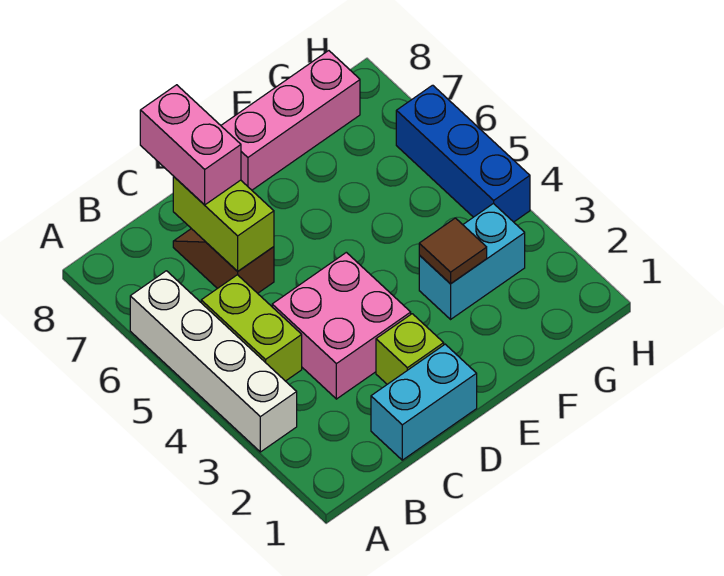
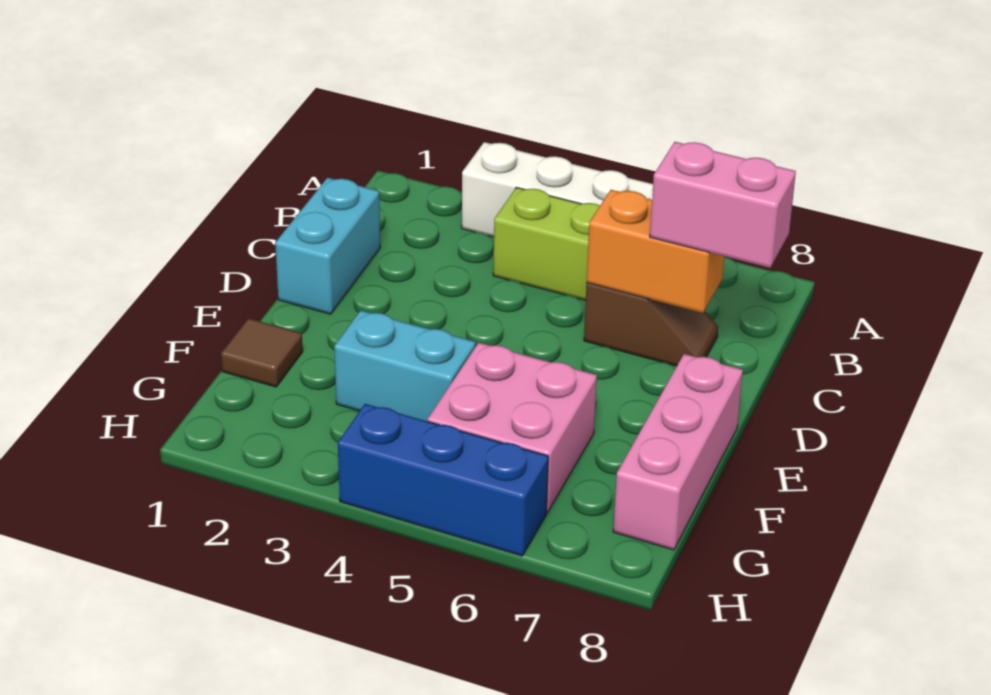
pink 2x2 brick [272,252,411,399] -> pink 2x2 brick moved to [427,343,597,513]
lime 1x2 brick [173,177,274,271] -> orange 1x2 brick [587,190,724,313]
lime 1x1 brick [376,314,444,384] -> none
cyan 1x2 brick [419,203,525,319] -> cyan 1x2 brick turned to [334,310,476,421]
brown 1x1 tile [419,218,487,284] -> brown 1x1 tile moved to [221,318,303,387]

